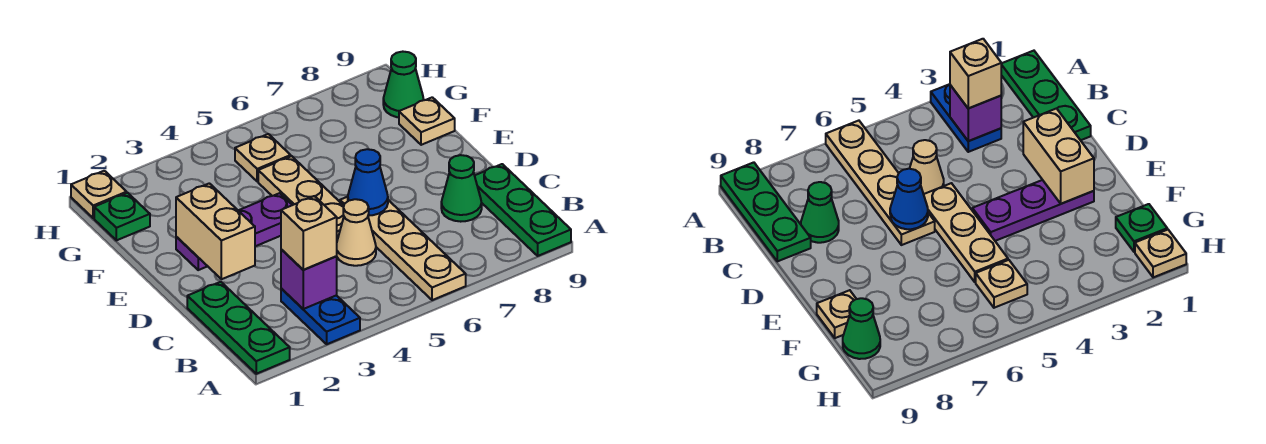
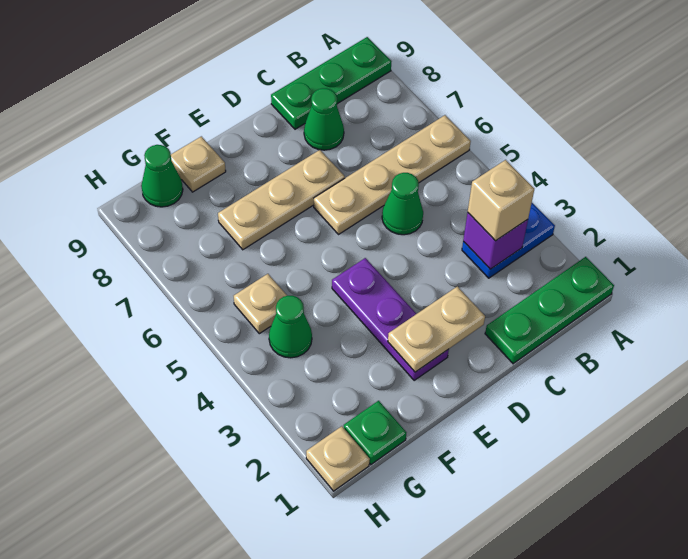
tan 1x1 cone [337,199,376,266] -> green 1x1 cone [382,173,423,235]
tan 1x2 brick [176,183,255,279] -> tan 1x2 plate [388,286,485,372]
tan 1x3 plate [258,156,344,240] -> tan 1x3 plate moved to [218,150,345,250]
blue 1x1 cone [348,149,388,216] -> none
none -> green 1x1 cone [269,296,312,358]

